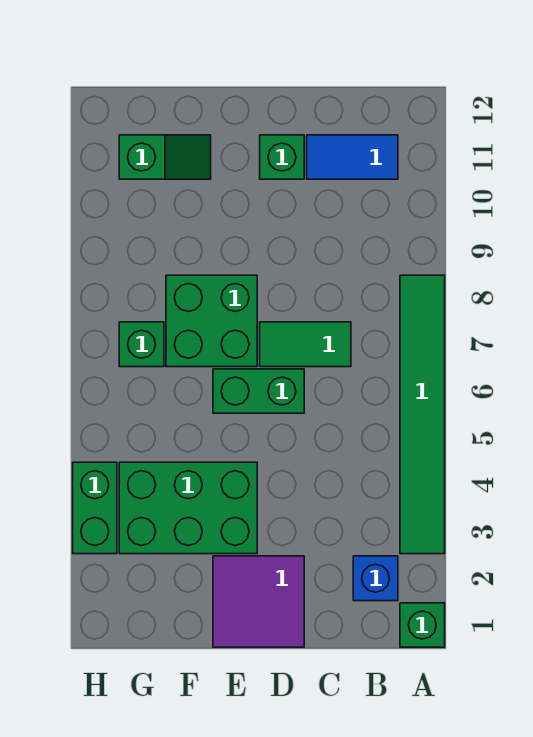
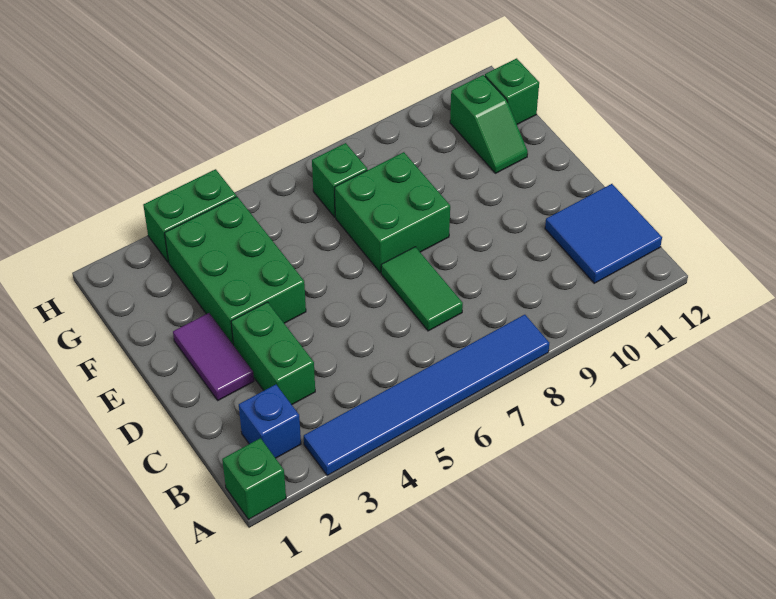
green 1x6 tile [400,275,445,554] -> blue 1x6 tile [304,315,549,475]
blue 1x2 tile [307,135,398,179] -> blue 2x2 tile [545,184,662,283]
purple 2x2 tile [213,556,304,647] -> purple 1x2 tile [173,313,254,400]
green 1x2 brick [213,369,304,413] -> green 1x2 brick moved to [231,302,315,405]
green 1x1 brick [260,135,304,179] -> green 1x1 brick moved to [485,58,539,124]

